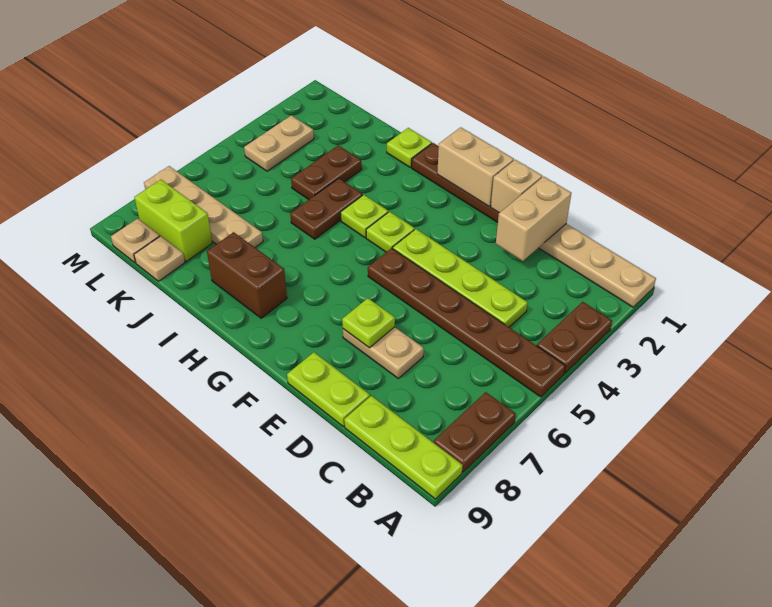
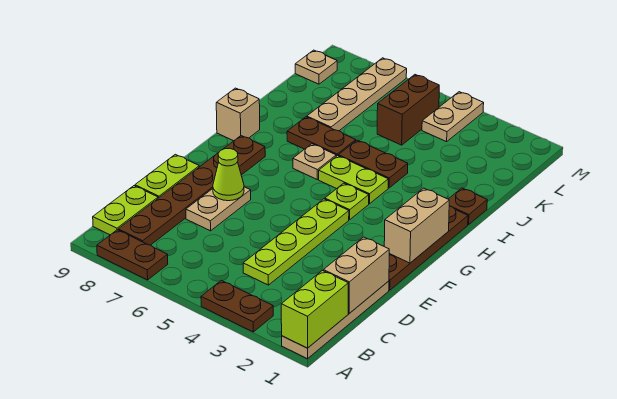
brown 1x6 plate [368,248,566,397] -> brown 1x6 plate moved to [118,136,265,245]
lime 1x3 plate [344,396,463,499] -> lime 1x2 plate [93,186,158,235]
tan 1x2 brick [496,177,571,261] -> tan 1x2 brick turned to [323,237,389,313]
tan 1x1 brick [491,160,542,213] -> tan 1x1 brick moved to [216,88,260,141]
lime 1x1 plate [342,298,395,348] -> lime 1x1 cone [213,148,244,201]
lime 1x1 plate [341,195,388,238] -> lime 1x2 plate [319,155,388,204]
brown 1x2 brick [207,232,287,318] -> brown 1x2 brick moved to [377,75,439,145]
lime 1x1 plate [387,128,432,167] -> brown 1x1 plate [449,188,487,225]
brown 1x2 plate [291,145,362,200] -> brown 1x2 plate moved to [287,117,356,156]
lime 1x2 brick [134,180,212,261] -> lime 1x2 brick moved to [281,271,348,348]
tan 1x1 plate [134,236,185,281] -> tan 1x1 plate moved to [293,144,336,179]
tan 1x2 plate [244,115,314,171] -> tan 1x2 plate turned to [422,92,484,142]

